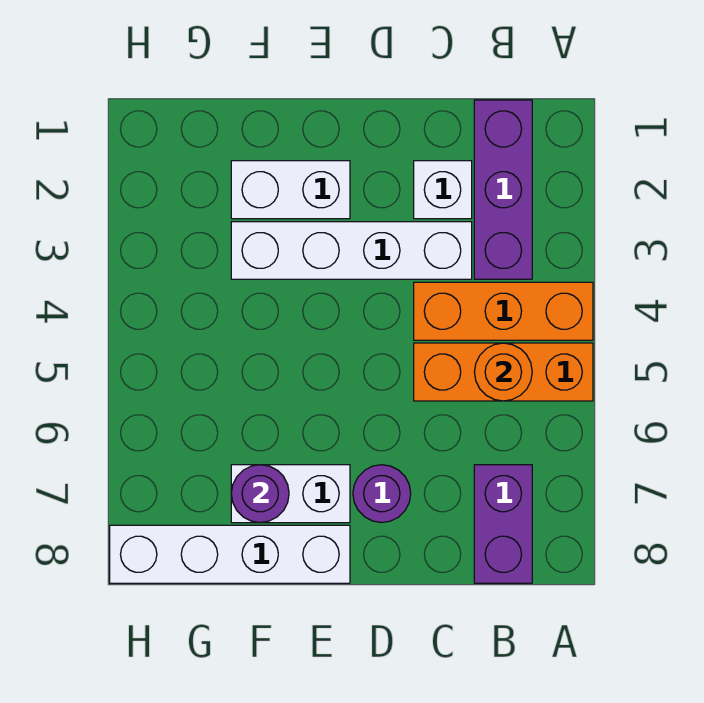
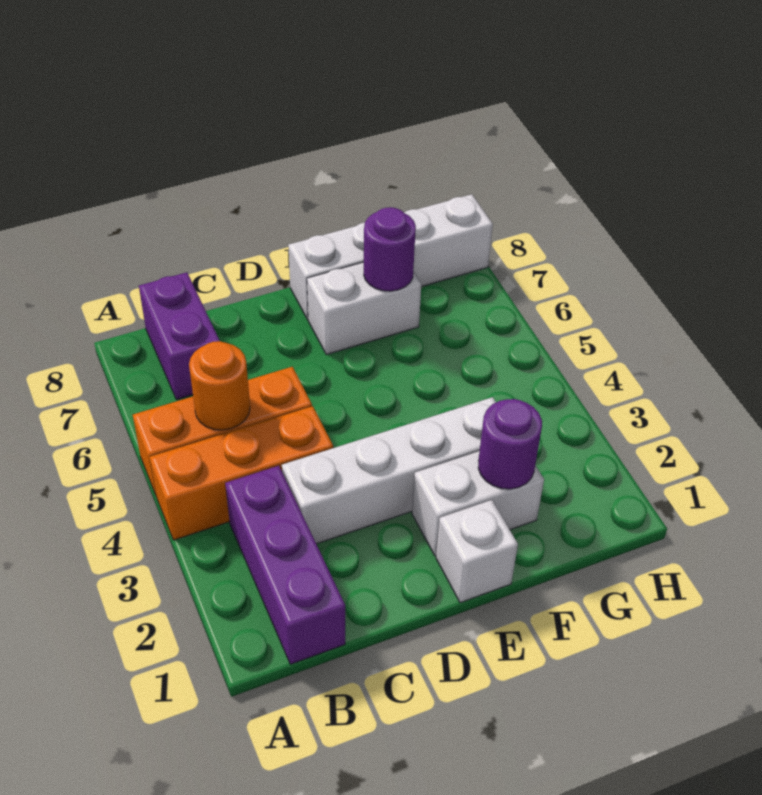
white 1x1 brick [414,161,472,219] -> white 1x1 brick moved to [436,500,518,603]
purple 1x1 round brick [353,465,411,523] -> purple 1x1 round brick moved to [478,399,542,489]

